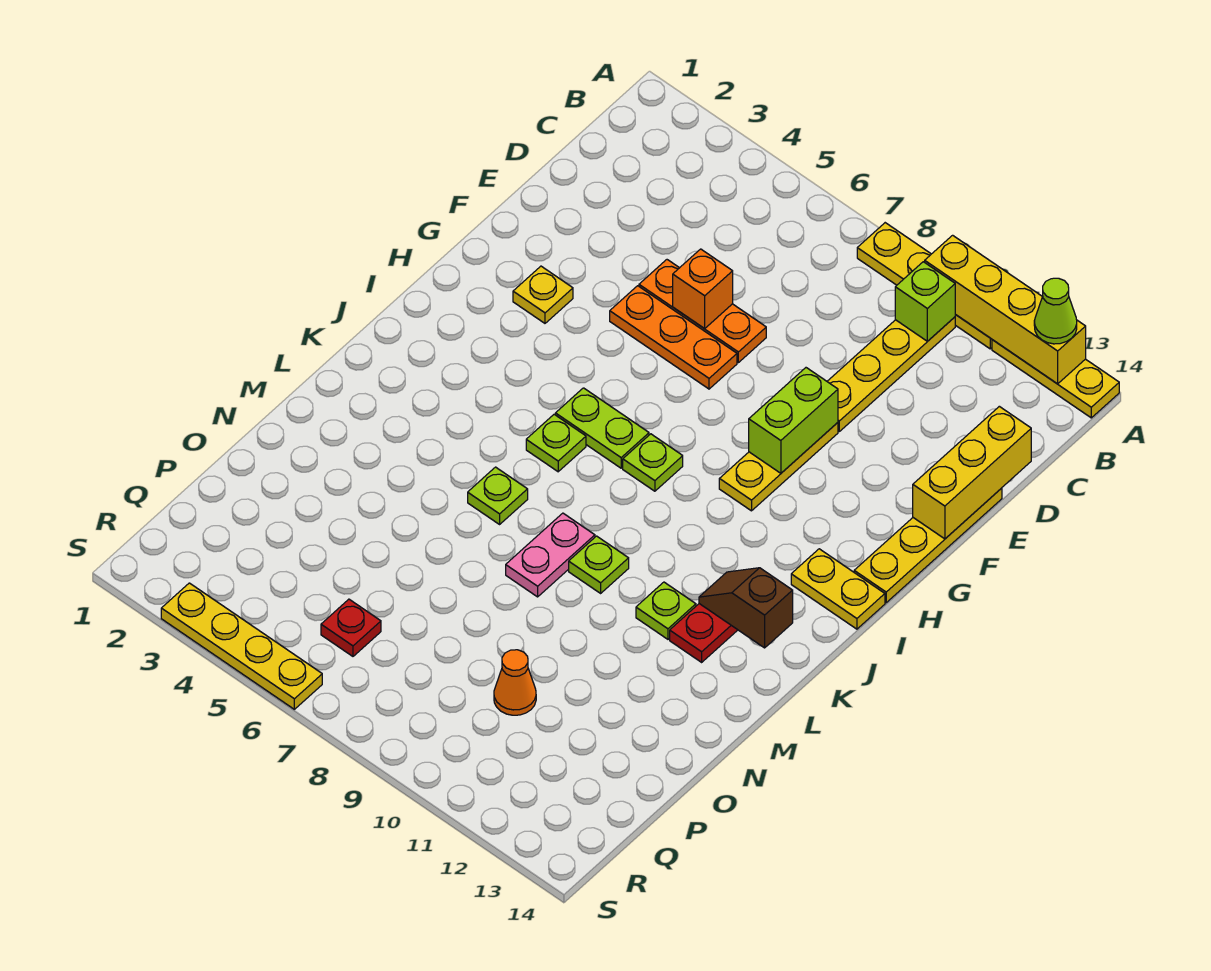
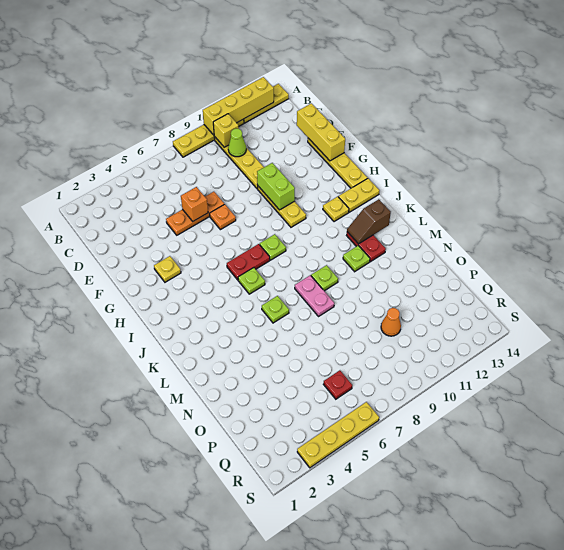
lime 1x1 cone [1034,278,1077,344] -> lime 1x1 cone moved to [228,128,246,157]
lime 1x1 brick [895,262,955,341] -> yellow 1x1 brick [213,114,239,147]
orange 1x3 plate [610,286,737,389] -> orange 1x1 plate [210,204,236,230]
lime 1x2 plate [555,388,649,468] -> red 1x2 plate [227,244,270,280]
none -> yellow 1x1 plate [323,197,349,222]

